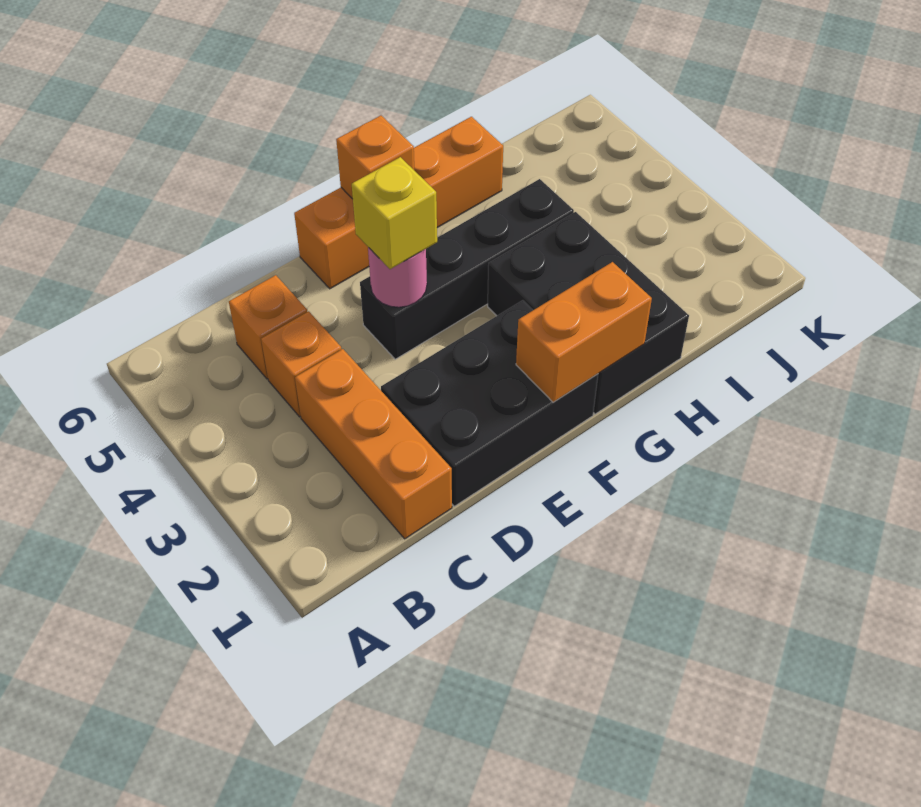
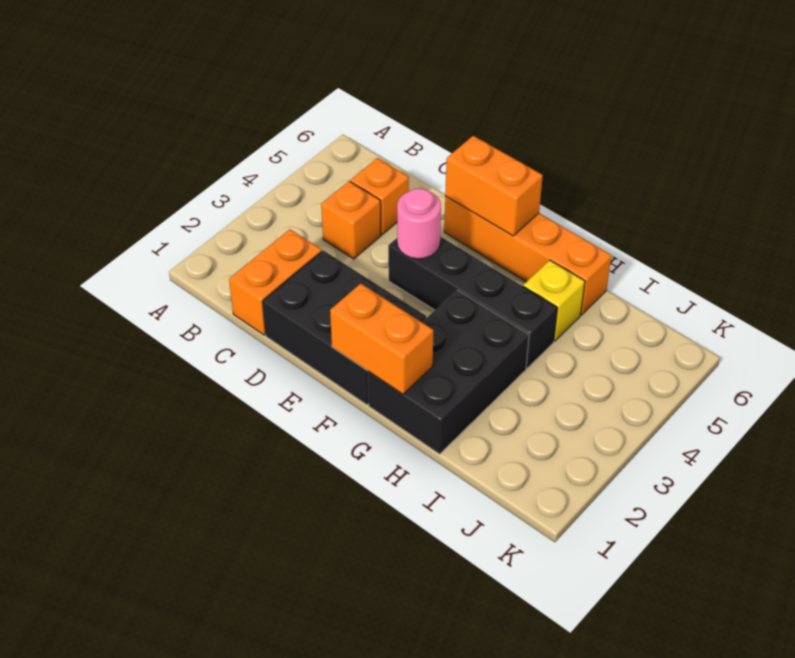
orange 1x3 brick [295,349,452,539] -> orange 1x2 brick [229,229,322,335]
yellow 1x1 brick [352,157,437,269] -> yellow 1x1 brick moved to [523,260,585,341]
orange 1x1 brick [336,116,414,199] -> orange 1x2 brick [445,136,543,236]

